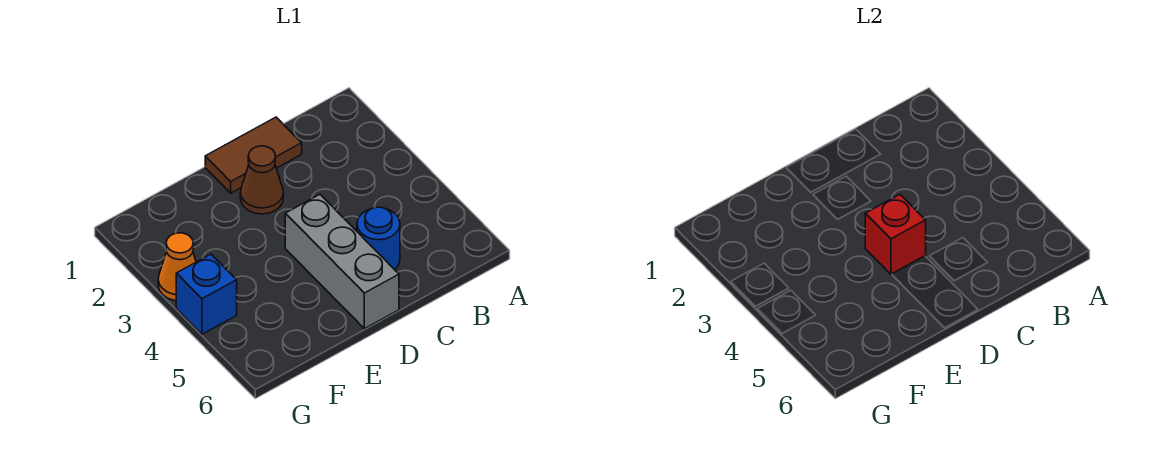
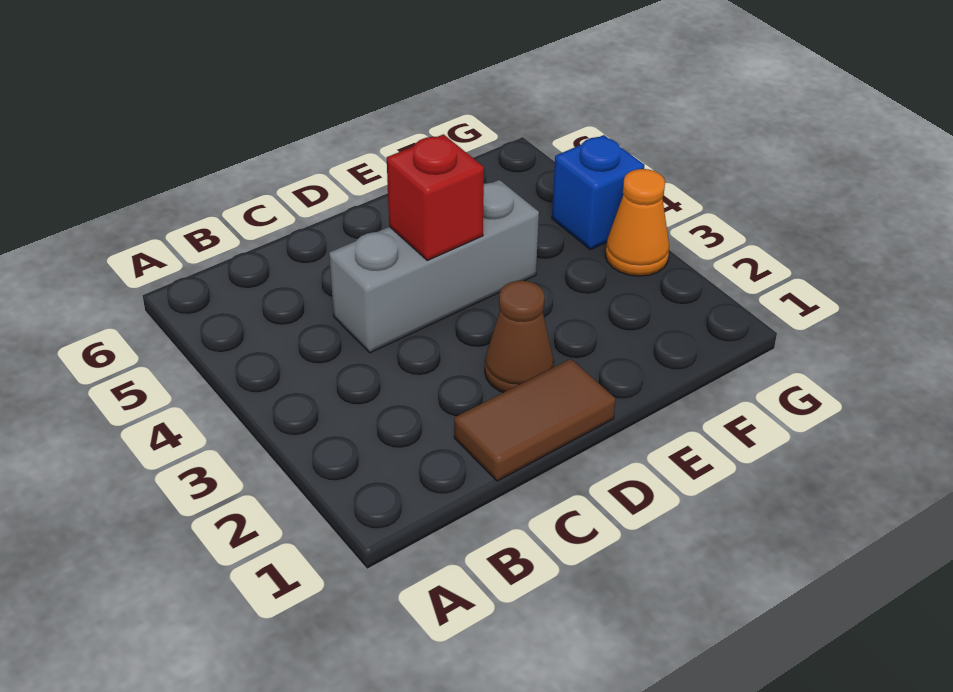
blue 1x1 round brick [357,207,400,270] -> none
grey 1x3 brick [285,194,399,329] -> grey 1x3 brick turned to [329,180,539,353]

